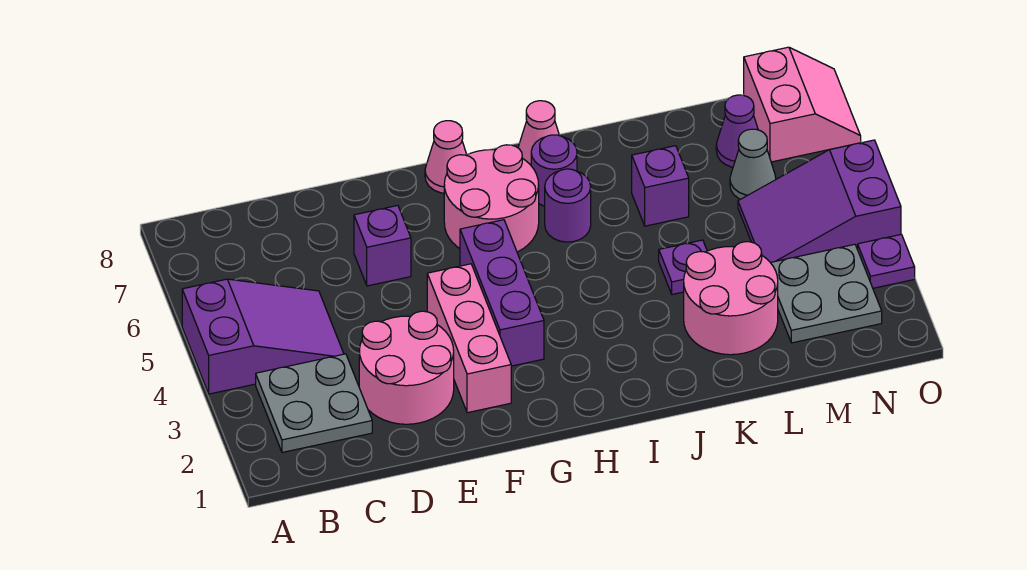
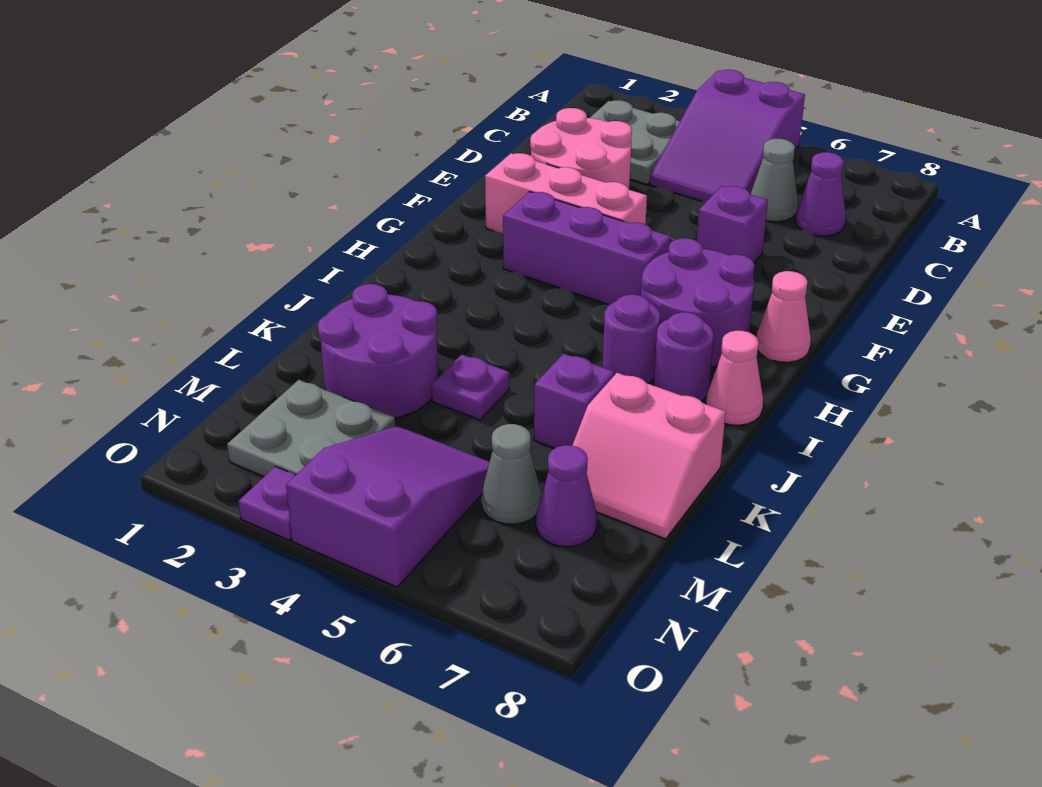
none -> grey 1x1 cone [750,139,798,222]
none -> purple 1x1 cone [796,152,846,236]
pink 2x2 round brick [444,145,539,252] -> purple 2x2 round brick [641,238,754,367]
pink 2x2 round brick [684,242,778,355] -> purple 2x2 round brick [318,284,438,418]
pink 2x2 slope [744,47,861,162] -> pink 2x2 slope moved to [572,373,726,539]

